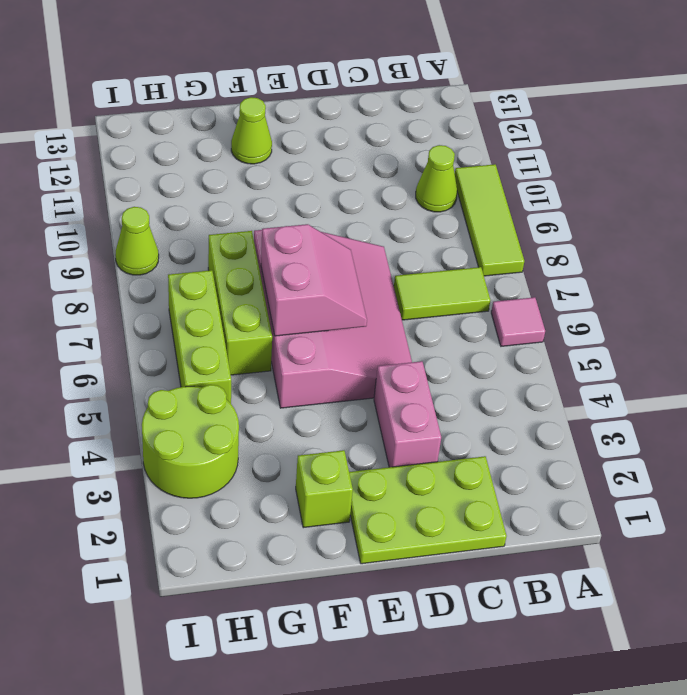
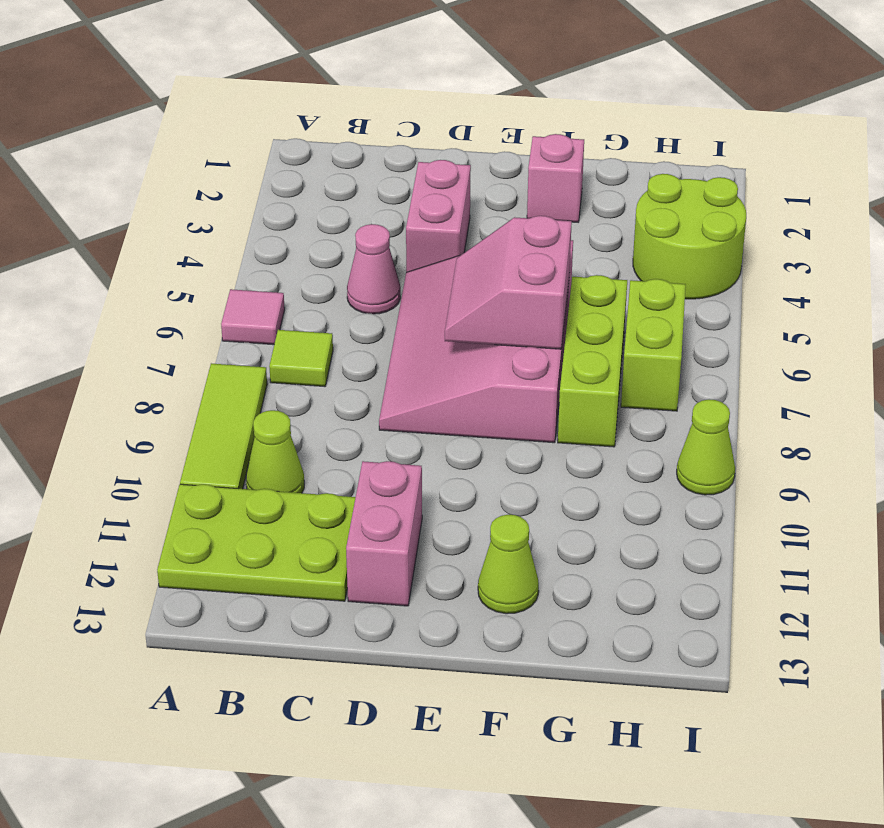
lime 1x2 tile [394,267,490,320] -> lime 1x1 tile [269,330,333,387]
lime 2x3 plate [349,456,507,564] -> lime 2x3 plate moved to [157,484,356,601]
none -> pink 1x1 cone [347,224,401,314]
none -> pink 1x2 brick [346,461,422,606]
lime 1x1 brick [296,450,353,528] -> pink 1x1 brick [527,134,584,222]
lime 1x3 brick [168,270,231,403] -> lime 1x2 brick [621,279,686,411]

